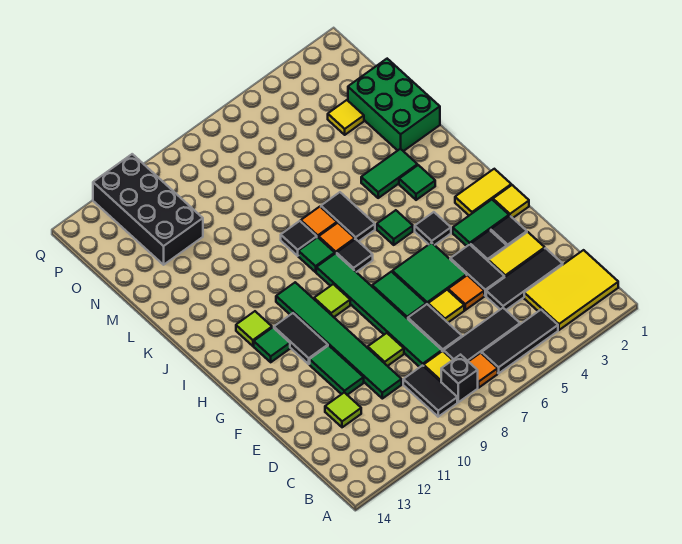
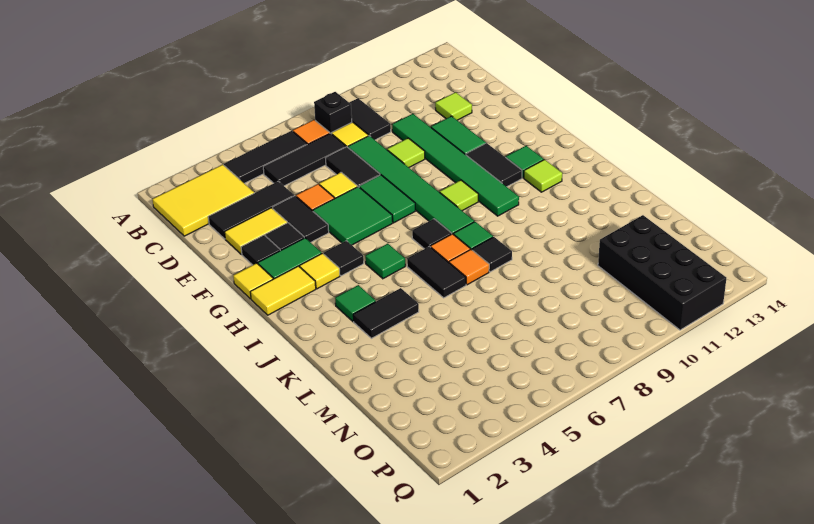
green 1x2 tile [361,149,417,198] -> black 1x2 tile [353,288,419,338]
green 2x3 brick [348,59,440,151] -> none
yellow 1x1 tile [328,100,364,135] -> yellow 1x1 tile moved to [300,253,340,289]

